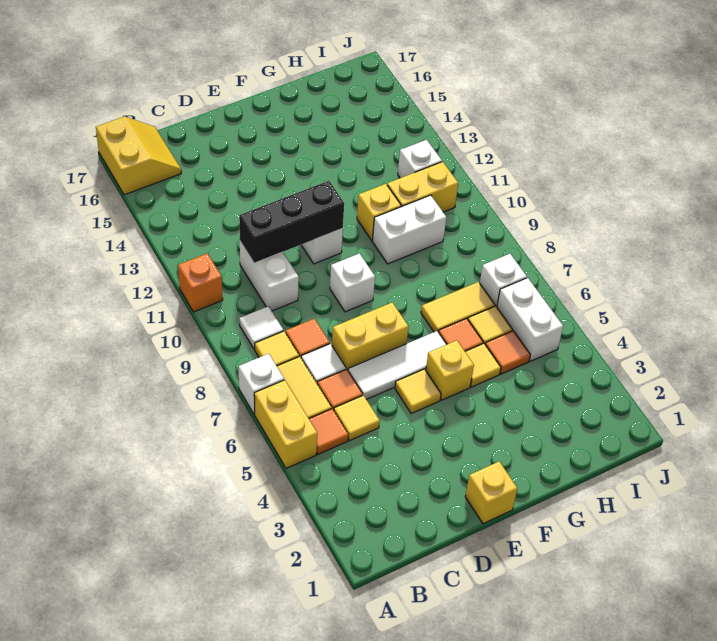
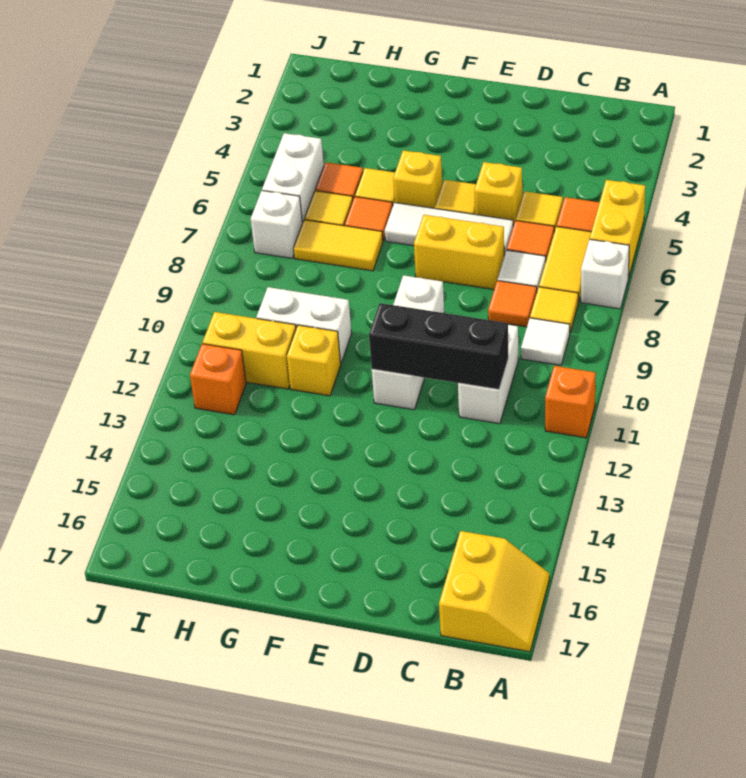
yellow 2x2 slope [96,116,181,195] -> yellow 2x2 slope turned to [439,531,549,652]
yellow 1x1 brick [465,462,517,524] -> yellow 1x1 brick moved to [474,162,522,226]
white 1x1 brick [398,140,442,178] -> orange 1x1 brick [190,344,246,415]

